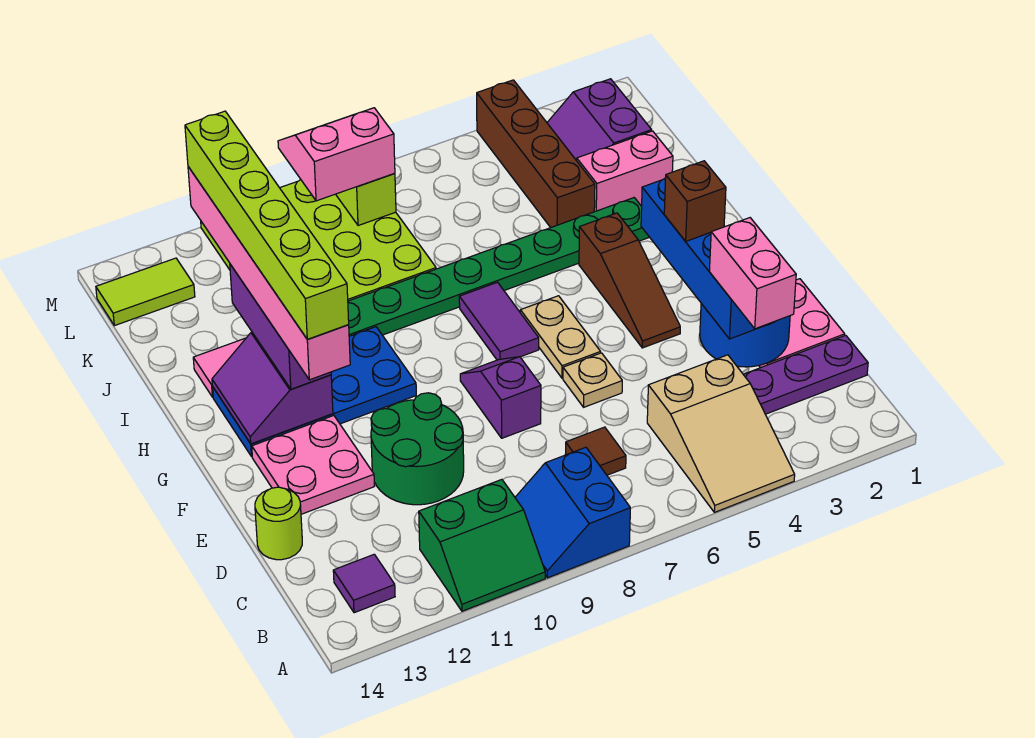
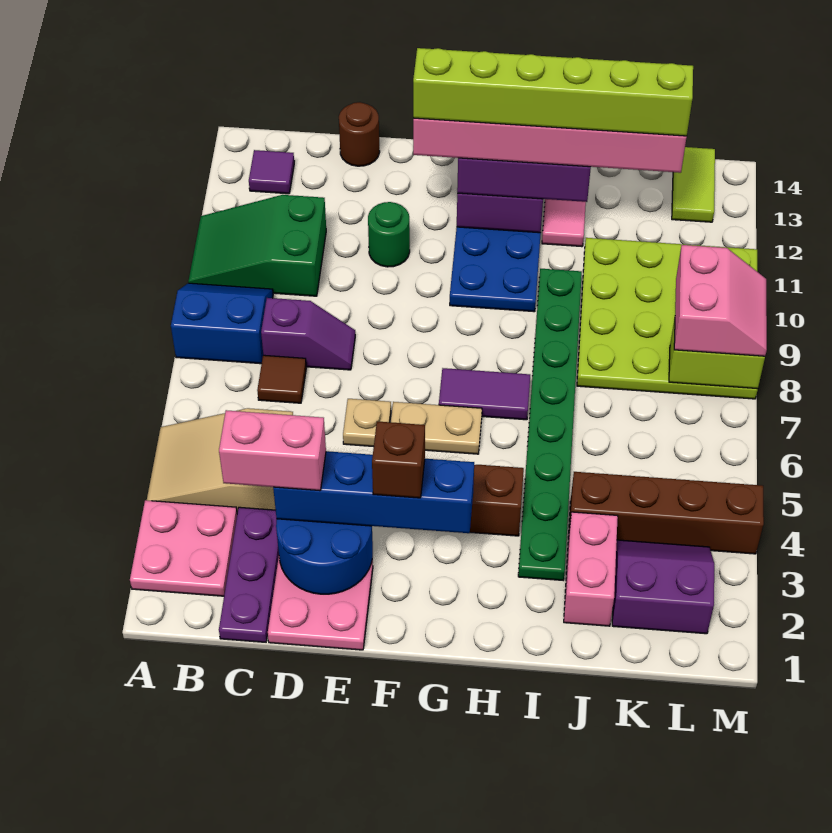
green 2x2 slope [419,480,545,611] -> green 2x3 slope [188,195,326,296]
green 2x2 round brick [371,393,464,505] -> green 1x1 round brick [368,202,410,267]
lime 1x1 round brick [255,487,302,560] -> brown 1x1 round brick [339,102,380,166]
purple 1x2 slope [460,357,541,438] -> purple 1x2 slope moved to [261,298,355,370]
pink 2x2 plate [252,416,374,514] -> pink 2x2 plate moved to [130,500,237,596]

